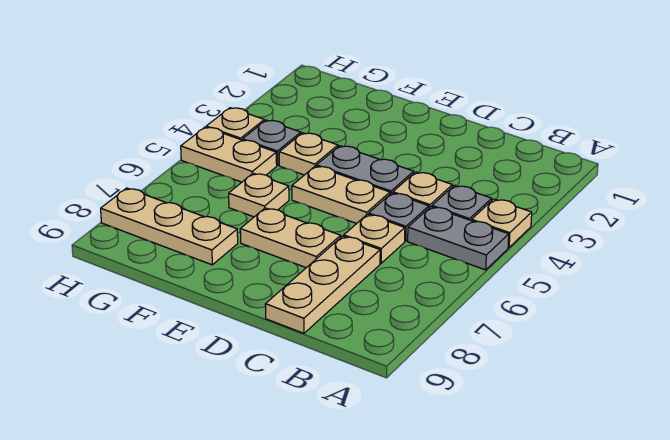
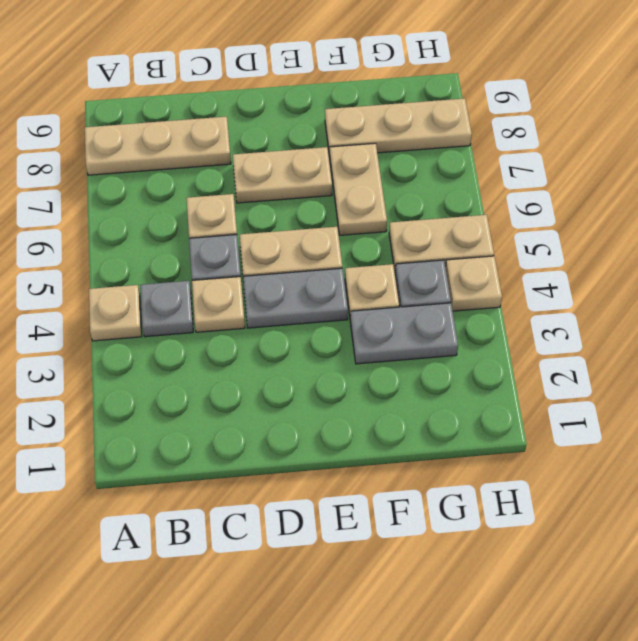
grey 1x2 plate [408,207,509,270] -> grey 1x2 plate moved to [350,303,458,364]
tan 1x3 plate [265,236,380,333] -> tan 1x3 plate turned to [85,117,231,175]
tan 1x1 plate [229,173,289,217] -> tan 1x2 plate [330,143,387,235]

